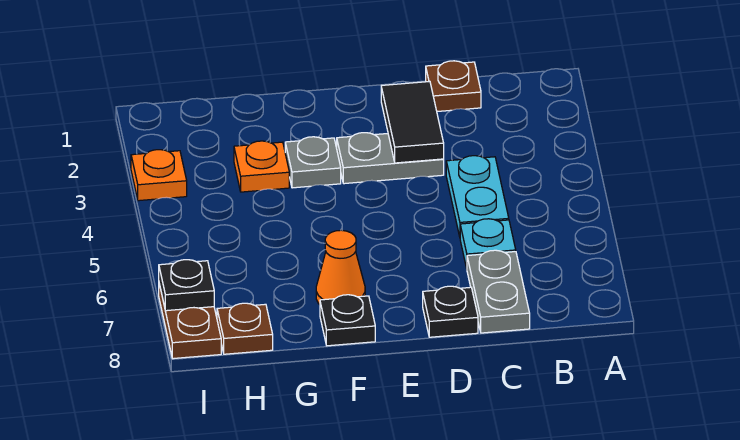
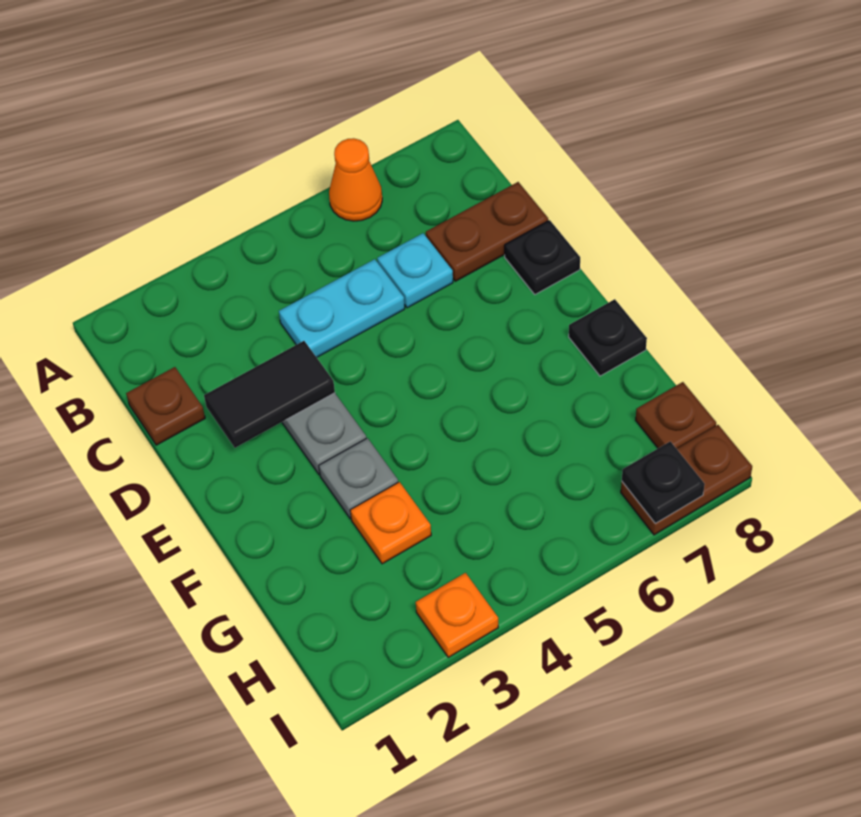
grey 1x2 plate [467,250,530,333] -> brown 1x2 plate [426,182,548,281]
orange 1x1 cone [316,230,365,305] -> orange 1x1 cone moved to [329,138,382,221]

